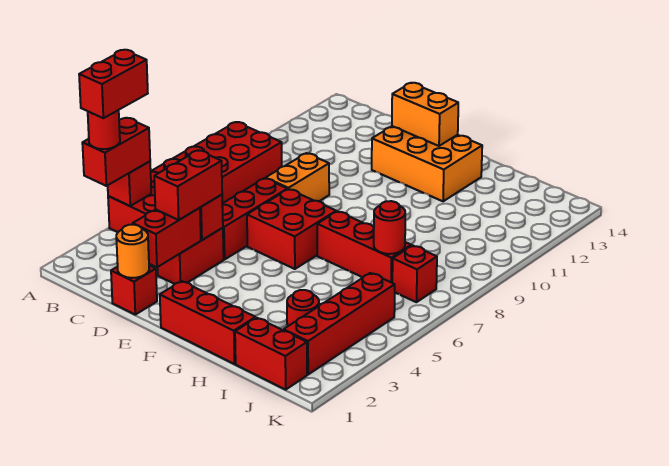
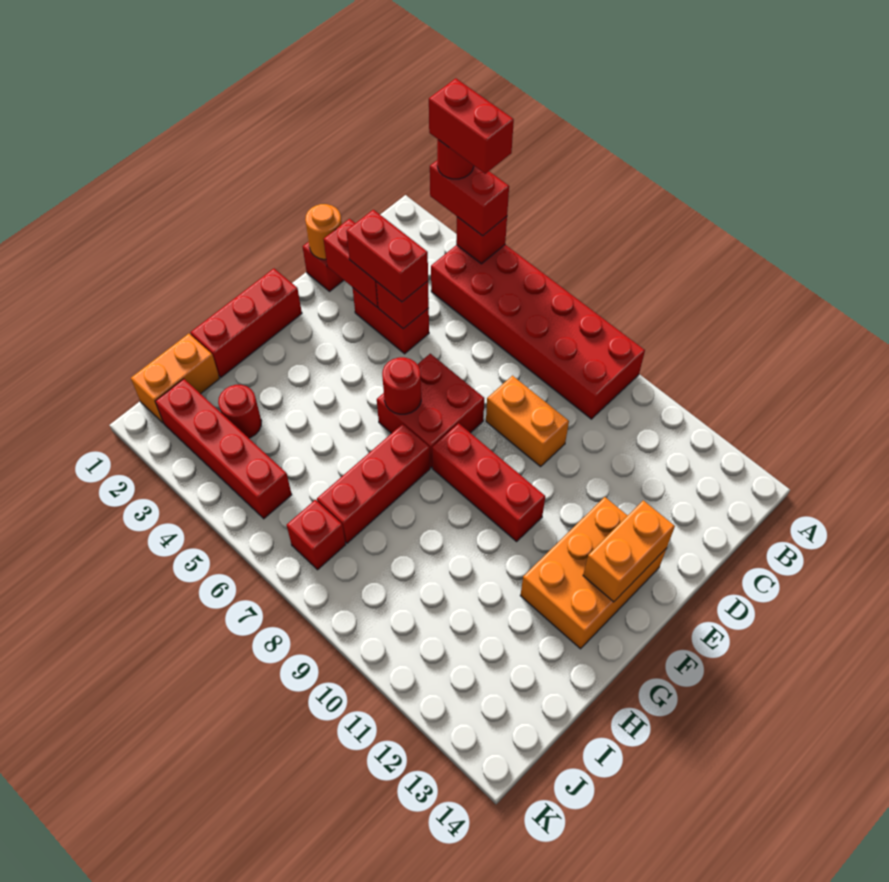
red 1x3 brick [222,178,287,259] -> red 1x3 brick moved to [432,423,545,541]
red 1x2 brick [235,318,307,390] -> orange 1x2 brick [131,334,220,423]
red 1x1 round brick [374,201,405,254] -> red 1x1 round brick moved to [382,357,421,414]

